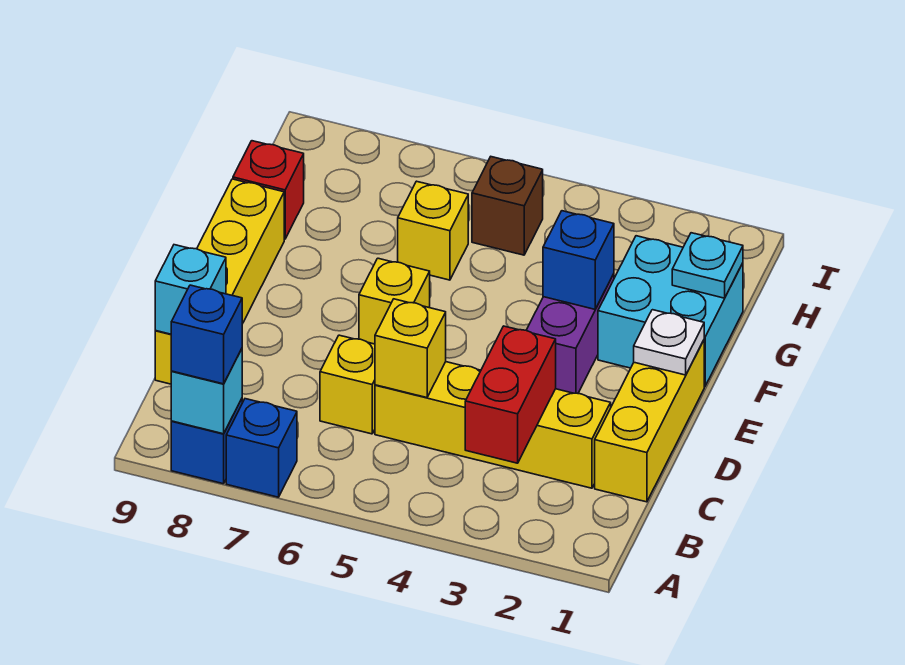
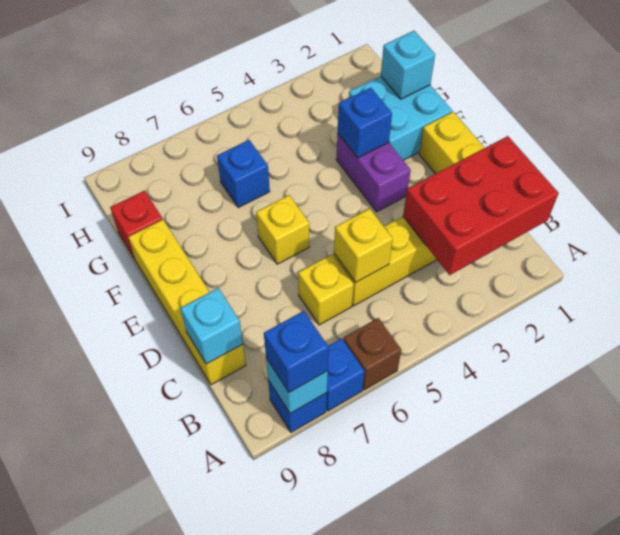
red 1x2 brick [465,326,556,463] -> red 2x3 brick [403,136,559,275]
white 1x1 plate [634,310,704,375] -> none
cyan 1x1 plate [672,233,743,298] -> cyan 1x1 brick [381,31,435,99]
yellow 1x1 brick [398,181,468,280] -> blue 1x1 brick [217,140,270,208]
brown 1x1 brick [472,157,543,255] -> brown 1x1 brick moved to [343,318,401,390]

